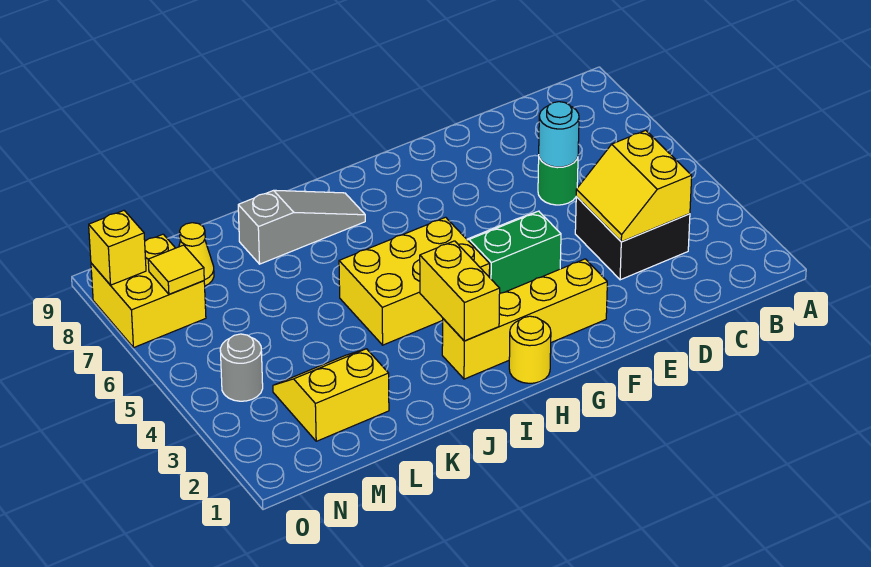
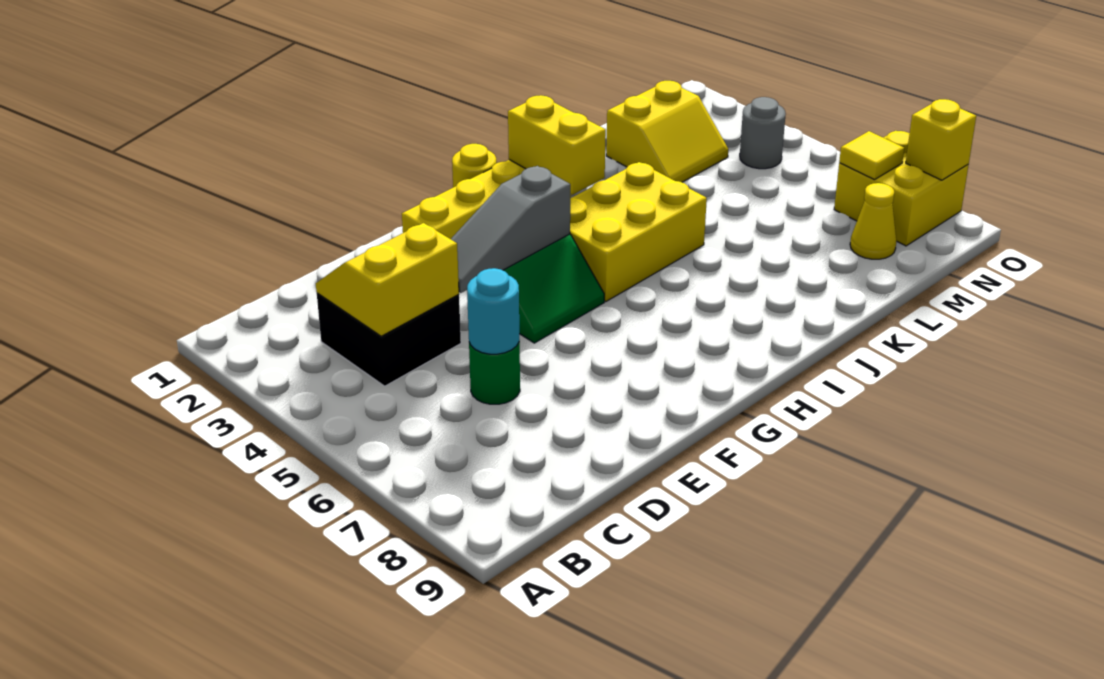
yellow 2x2 slope [576,130,692,242] -> yellow 2x2 slope turned to [316,223,459,336]
grey 1x3 slope [238,190,365,264] -> grey 1x3 slope moved to [451,166,570,293]

